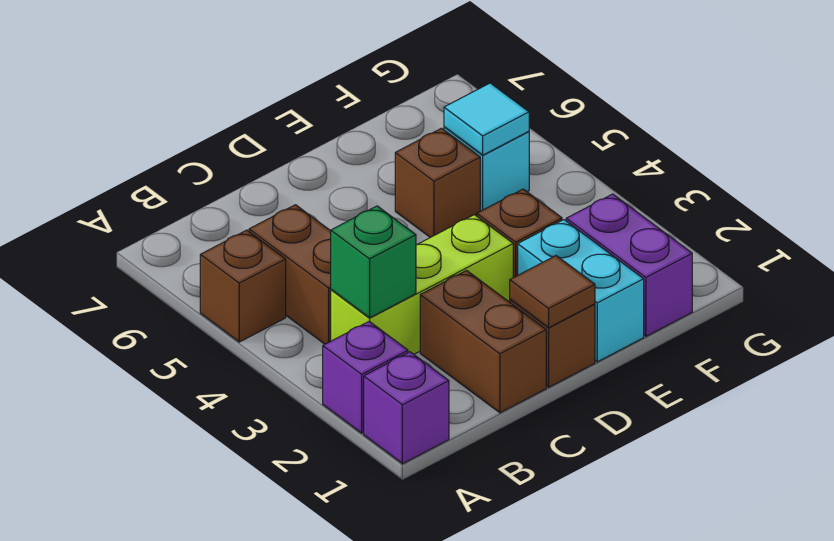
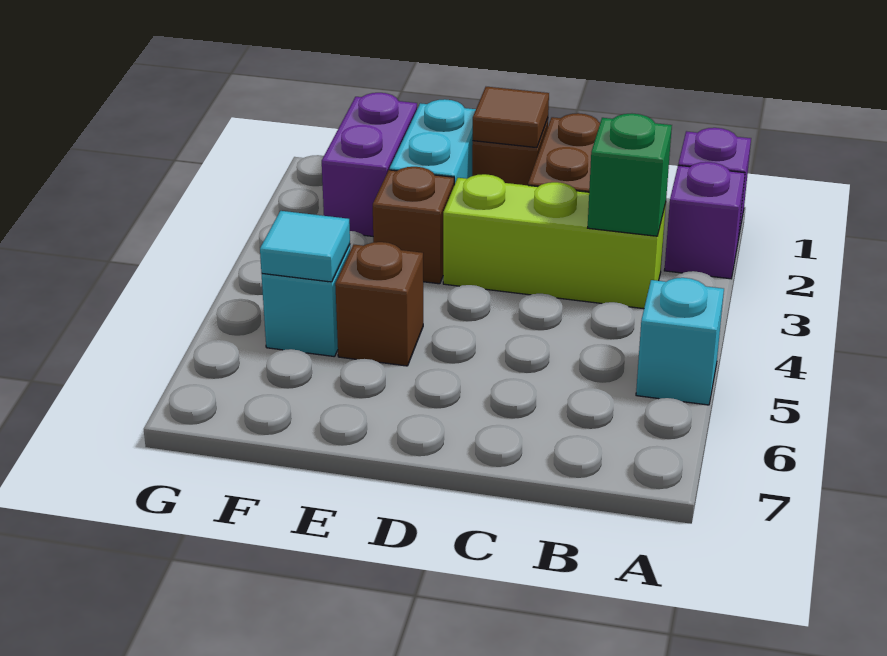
brown 1x1 brick [200,230,286,342] -> cyan 1x1 brick [636,278,724,405]
brown 1x2 brick [249,205,331,344] -> none

